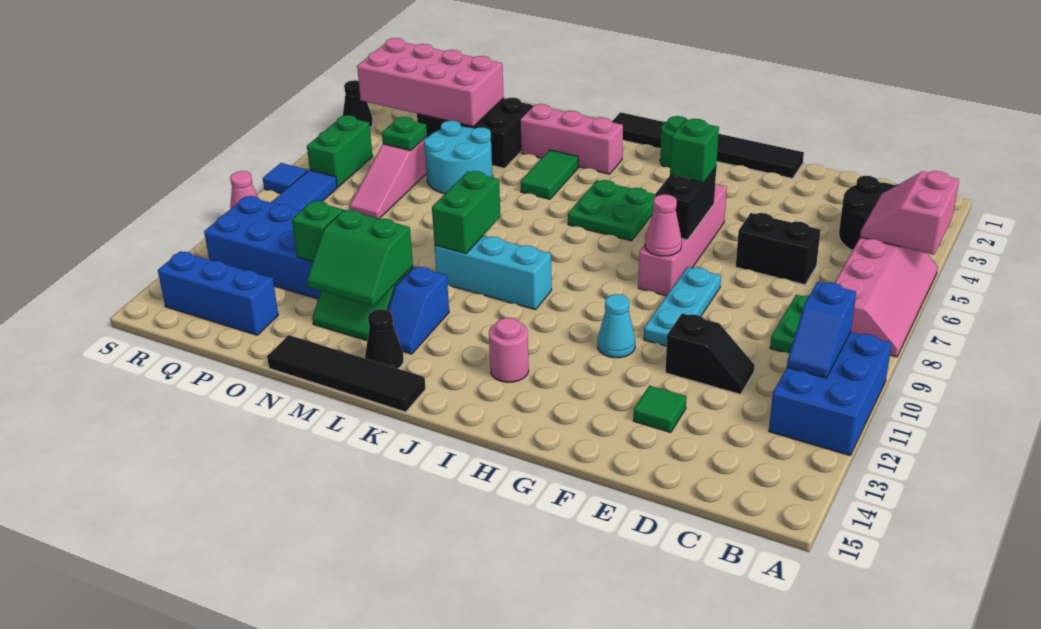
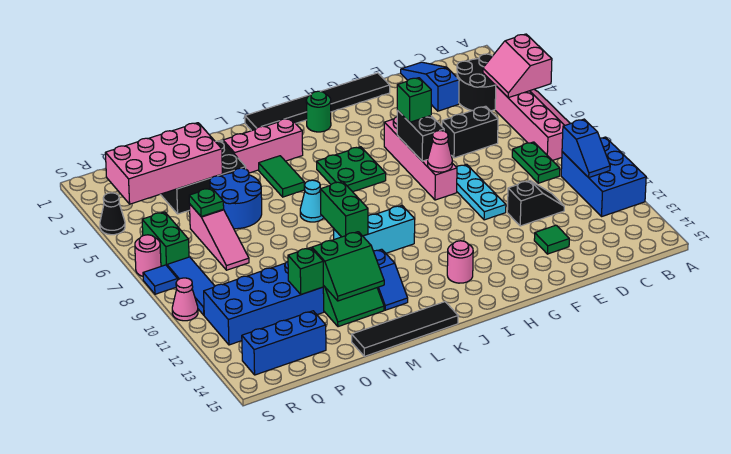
none -> blue 1x3 slope [401,62,459,111]
cyan 1x1 cone [598,294,635,358] -> cyan 1x1 cone moved to [300,180,324,222]
black 1x1 cone [365,309,404,369] -> none
cyan 2x2 round brick [424,121,493,194] -> blue 2x2 round brick [210,168,262,229]
none -> pink 1x1 round brick [135,235,161,276]

